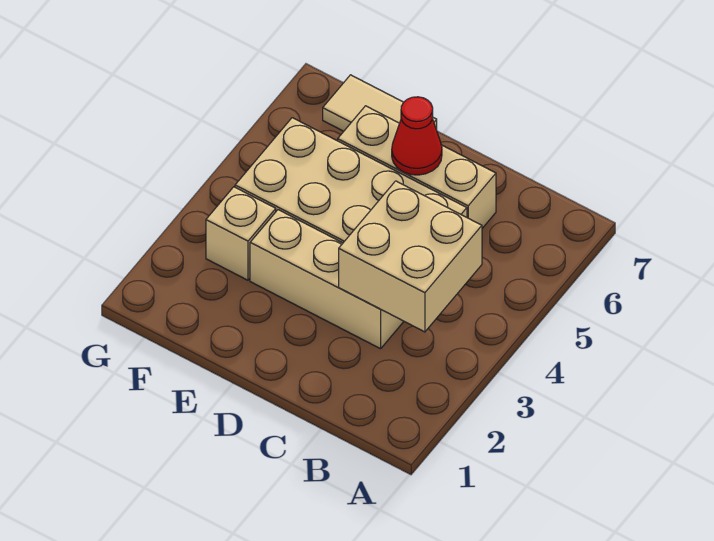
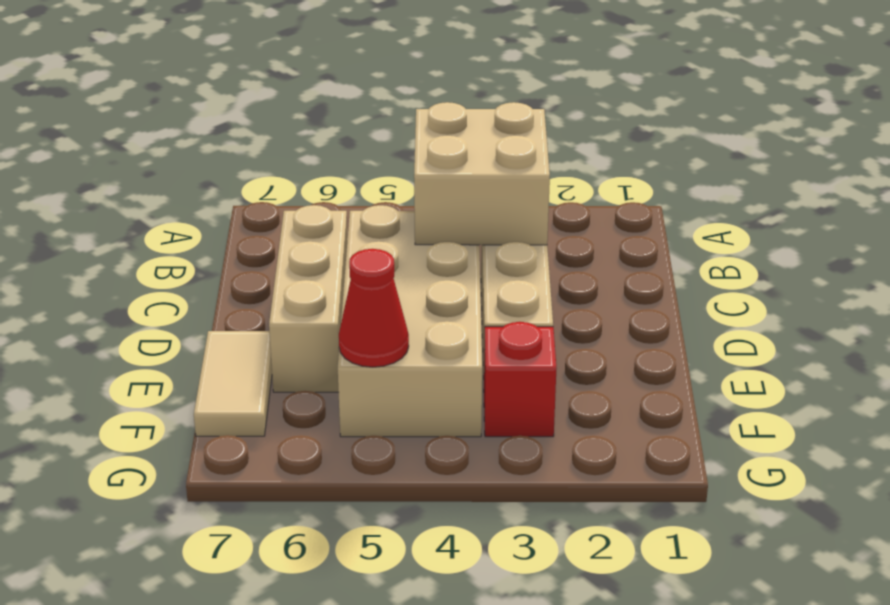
red 1x1 cone [392,97,442,175] -> red 1x1 cone moved to [339,249,409,367]
tan 1x1 brick [206,187,276,280] -> red 1x1 brick [484,322,557,437]

